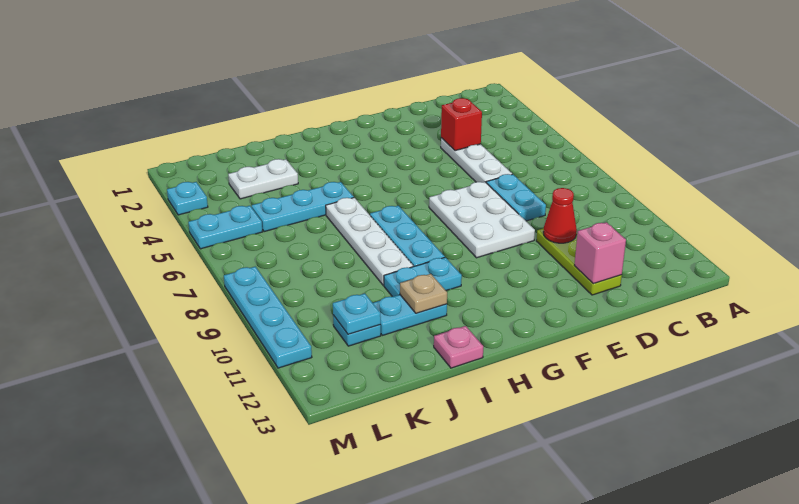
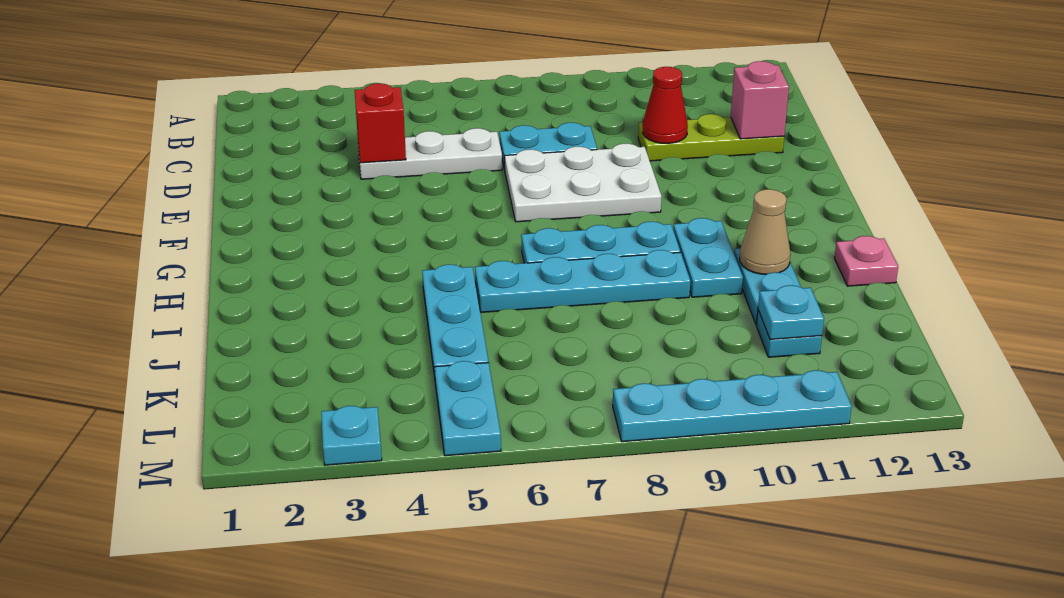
white 1x4 plate [326,198,413,285] -> cyan 1x4 plate [475,250,690,313]
tan 1x1 plate [400,274,447,313] -> tan 1x1 cone [740,189,791,274]
white 1x2 plate [228,159,298,199] -> none

